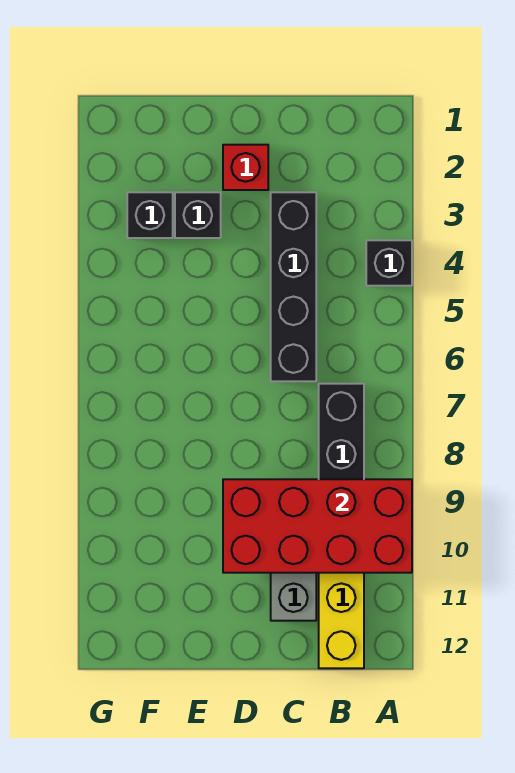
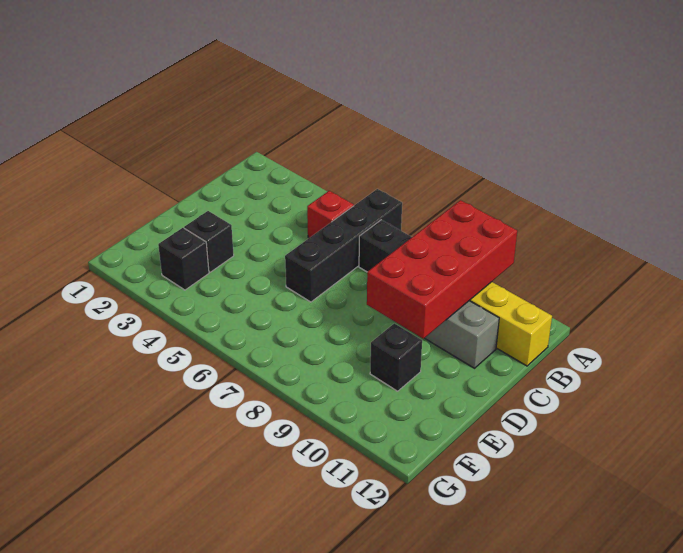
black 1x1 brick [366,240,412,286] -> black 1x1 brick moved to [370,323,422,391]
black 1x4 brick [271,192,316,381] -> black 1x4 brick turned to [285,189,402,302]
red 1x1 brick [223,145,268,190] -> red 1x1 brick moved to [307,191,354,238]

